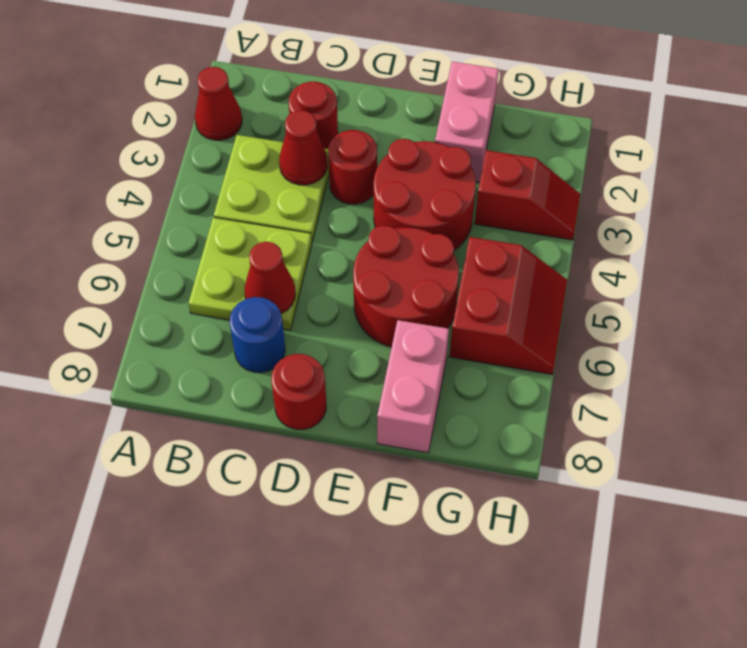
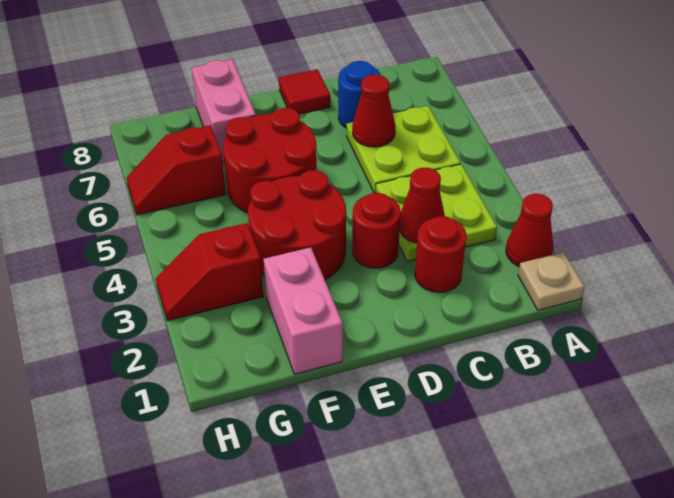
none -> tan 1x1 plate [518,252,584,310]
red 1x1 round brick [271,354,326,430] -> red 1x1 tile [279,69,330,114]
red 2x2 slope [449,237,567,374] -> red 1x2 slope [126,125,226,215]

